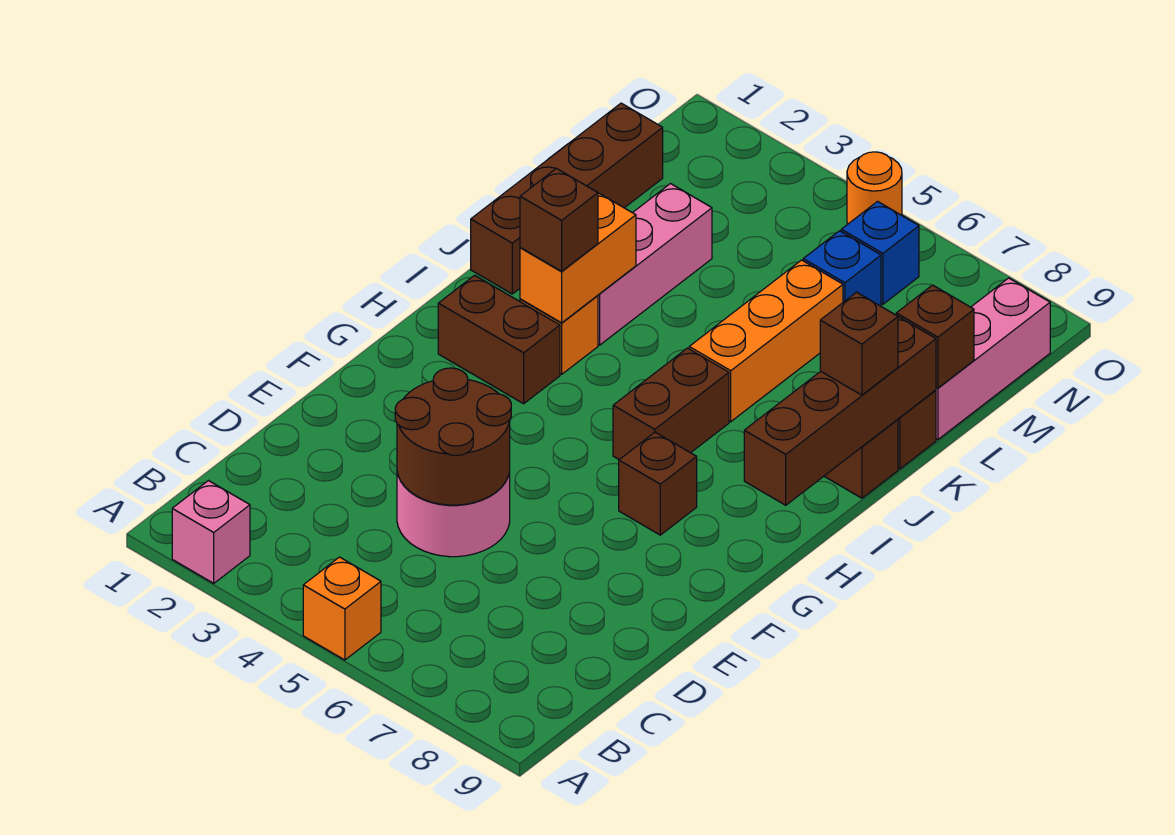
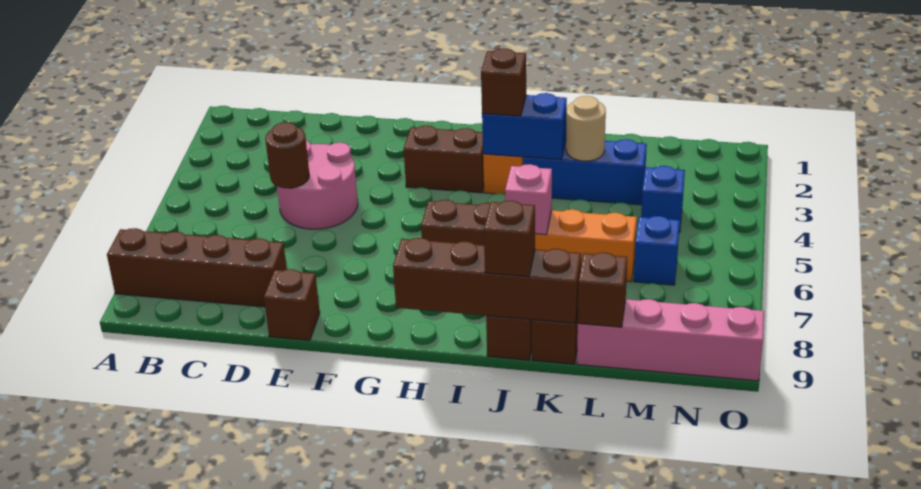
pink 1x1 brick [172,481,250,583] -> pink 1x1 brick moved to [505,164,552,235]
orange 1x1 brick [303,557,381,660] -> none
brown 2x2 round brick [395,368,511,505] -> brown 1x1 round brick [265,122,309,188]
brown 1x1 brick [619,432,697,535] -> brown 1x1 brick moved to [264,269,320,340]
brown 1x2 brick [438,275,560,404] -> brown 1x2 brick turned to [404,125,484,193]
orange 1x2 brick [520,193,636,323] -> blue 1x2 brick [482,93,567,160]
brown 1x4 brick [471,103,663,294] -> brown 1x4 brick moved to [107,228,287,307]
pink 1x3 brick [598,184,712,345] -> blue 1x3 brick [523,139,647,205]
none -> tan 1x1 round brick [566,96,606,161]
pink 1x3 brick [936,278,1050,440] -> pink 1x4 brick [577,299,764,381]
blue 1x1 brick [841,202,919,304] -> blue 1x1 brick moved to [641,166,685,233]
orange 1x1 round brick [847,152,902,224] -> none

